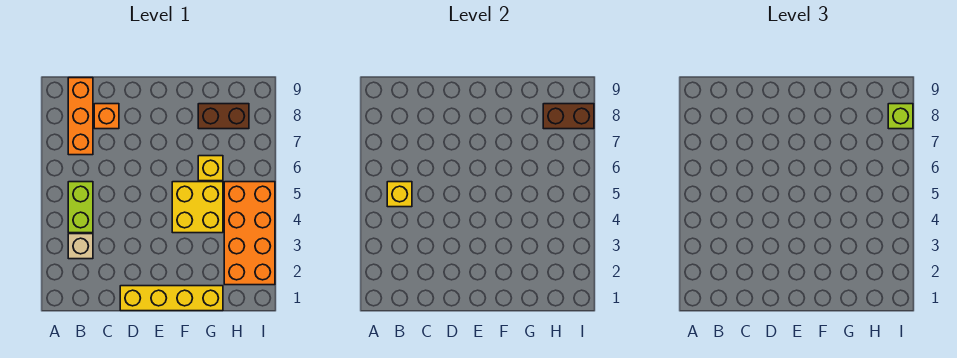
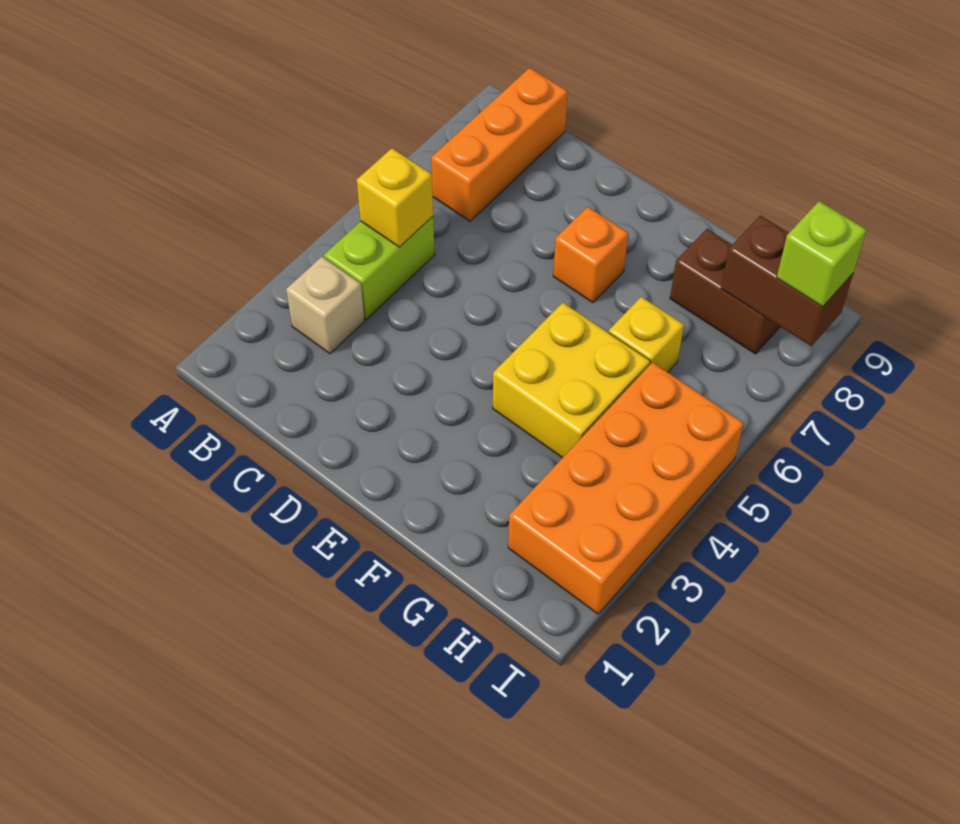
orange 1x1 brick [94,104,119,129] -> orange 1x1 brick moved to [553,207,628,303]
yellow 1x4 brick [120,286,223,311] -> none

